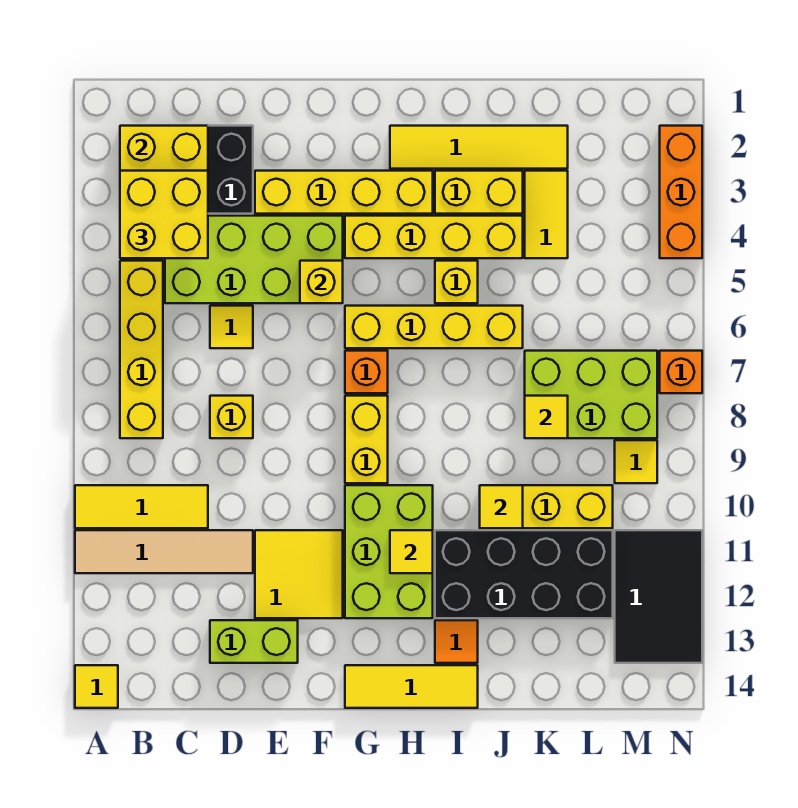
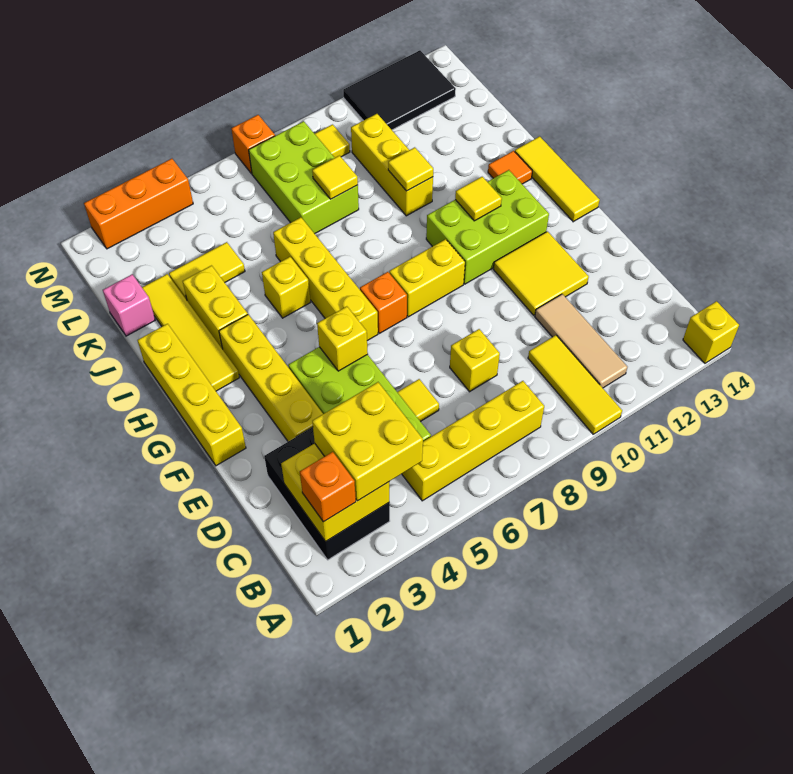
tan 1x4 tile [75,530,253,573] -> tan 1x3 tile [535,294,627,388]
yellow 1x1 tile [75,665,118,708] -> yellow 1x1 brick [683,301,739,363]
none -> orange 1x1 brick [300,452,356,522]
lime 1x2 brick [210,620,298,663] -> none
yellow 1x4 brick [345,216,523,258] -> yellow 1x4 brick moved to [138,324,246,466]
black 2x4 brick [435,530,613,618] -> none
none -> pink 1x1 brick [103,274,155,336]

